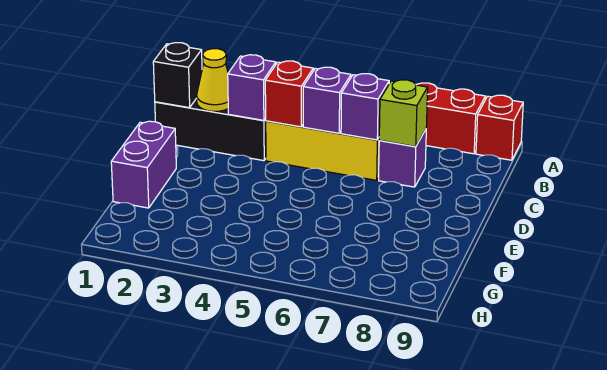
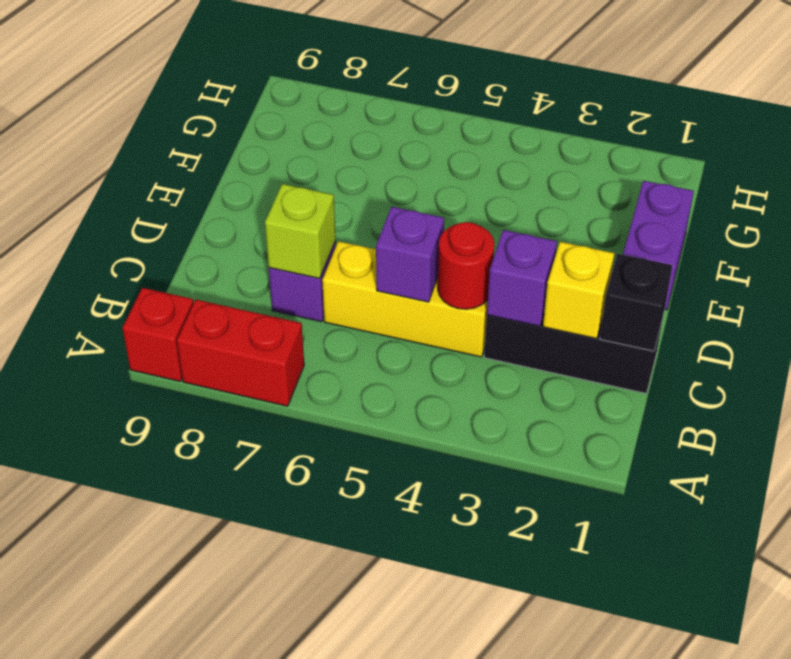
yellow 1x1 cone [197,49,228,112] -> yellow 1x1 brick [543,242,614,339]
red 1x1 brick [265,61,313,127] -> red 1x1 round brick [438,222,494,309]
purple 1x1 brick [341,74,389,140] -> none

